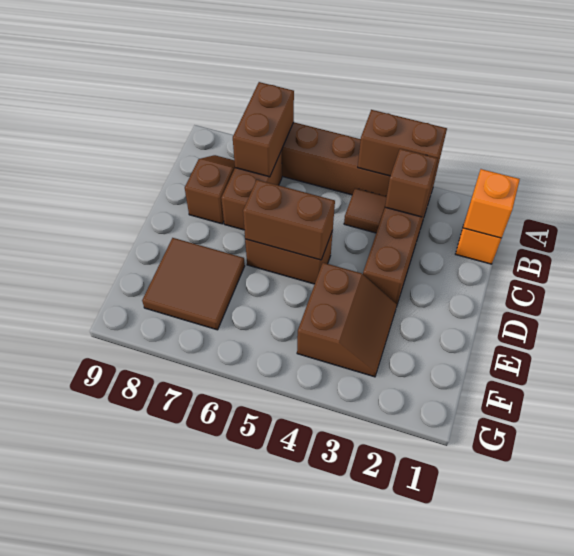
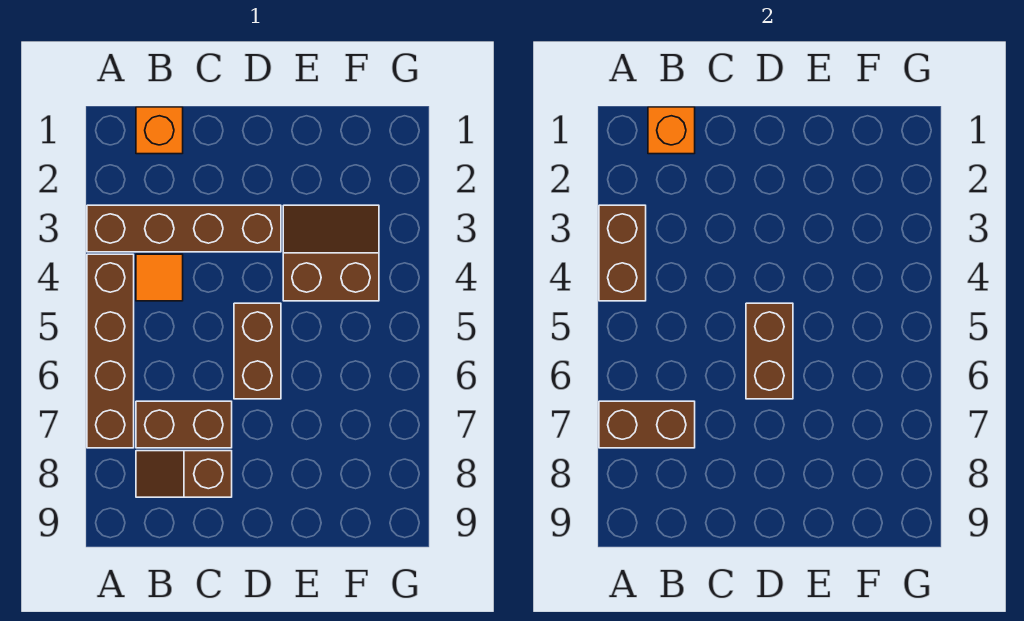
brown 1x1 brick [385,149,438,217] -> none
brown 1x1 tile [344,188,387,233] -> orange 1x1 tile [136,254,183,301]
brown 2x2 tile [142,238,245,330] -> none

